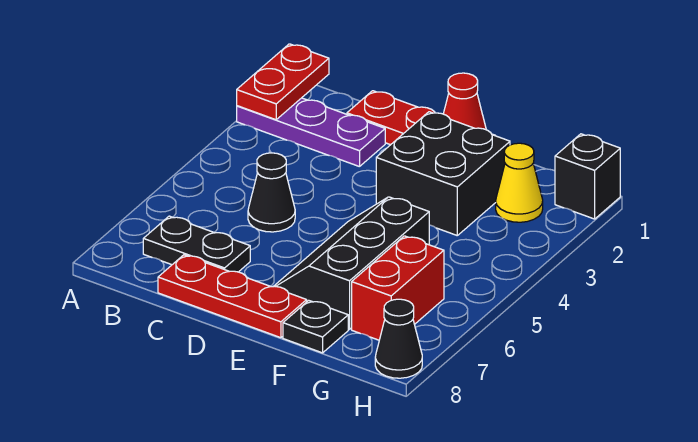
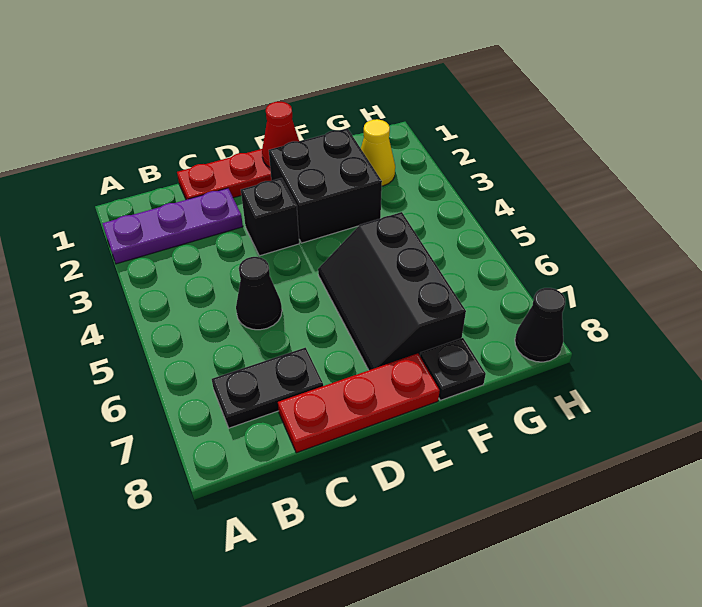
red 1x2 plate [237,44,329,120] -> none
red 1x2 brick [352,236,444,340] -> none
black 1x1 brick [555,134,620,219] -> black 1x1 brick moved to [241,178,299,256]

